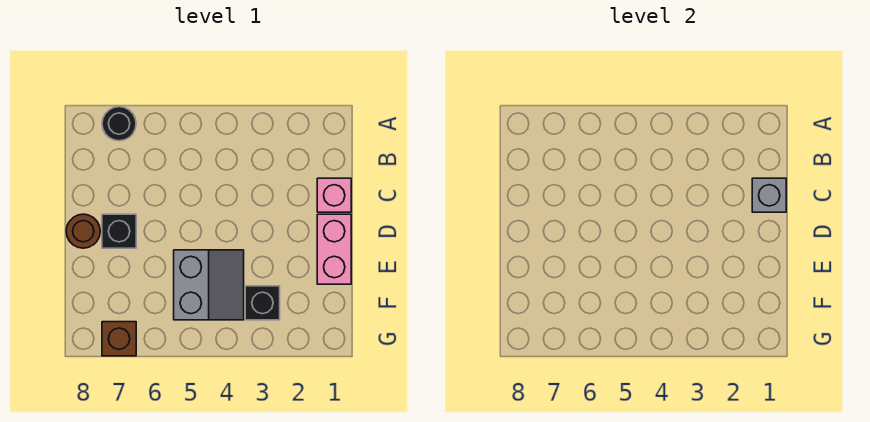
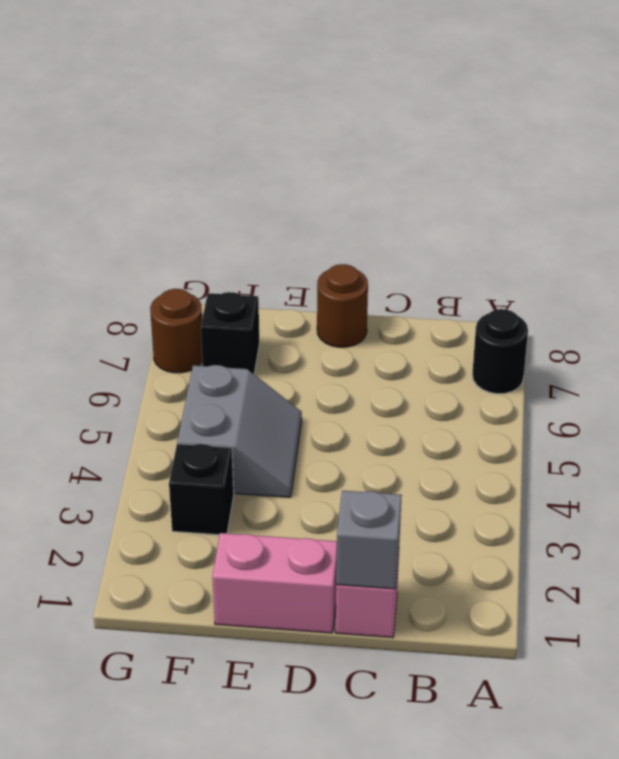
black 1x1 brick [102,214,136,248] -> black 1x1 brick moved to [201,292,259,374]
grey 2x2 slope [174,250,244,320] -> grey 2x2 slope turned to [177,365,302,497]
brown 1x1 brick [102,322,136,356] -> brown 1x1 round brick [150,289,202,373]

